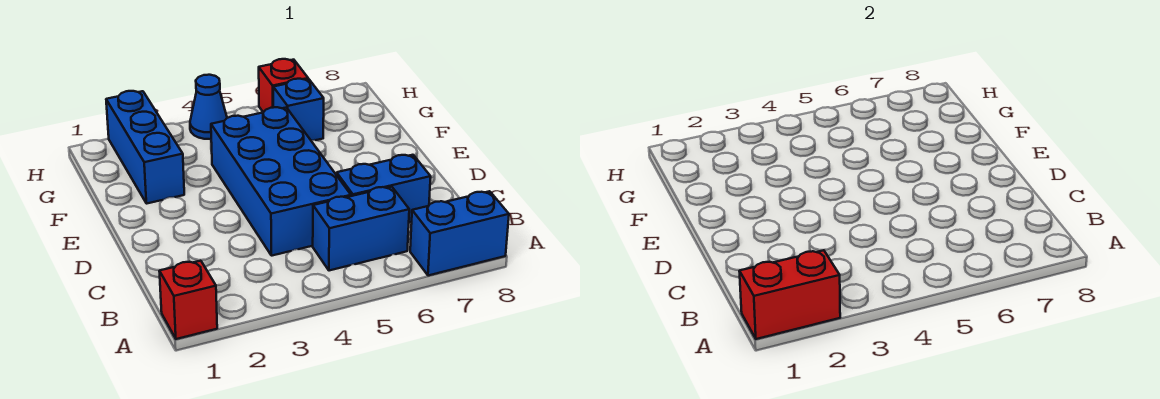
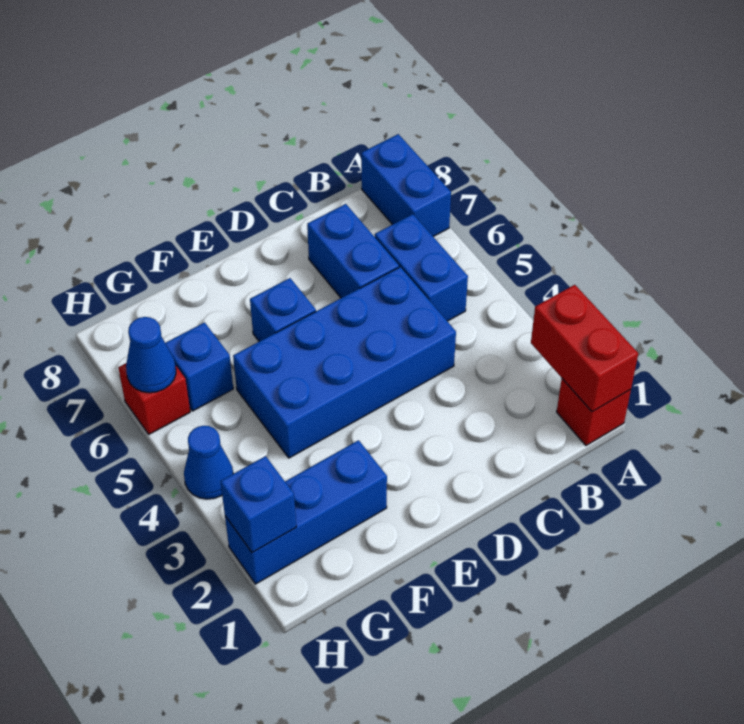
none -> blue 1x1 brick [250,278,316,341]
none -> blue 1x1 brick [220,456,296,553]
none -> blue 1x1 cone [126,317,176,393]

